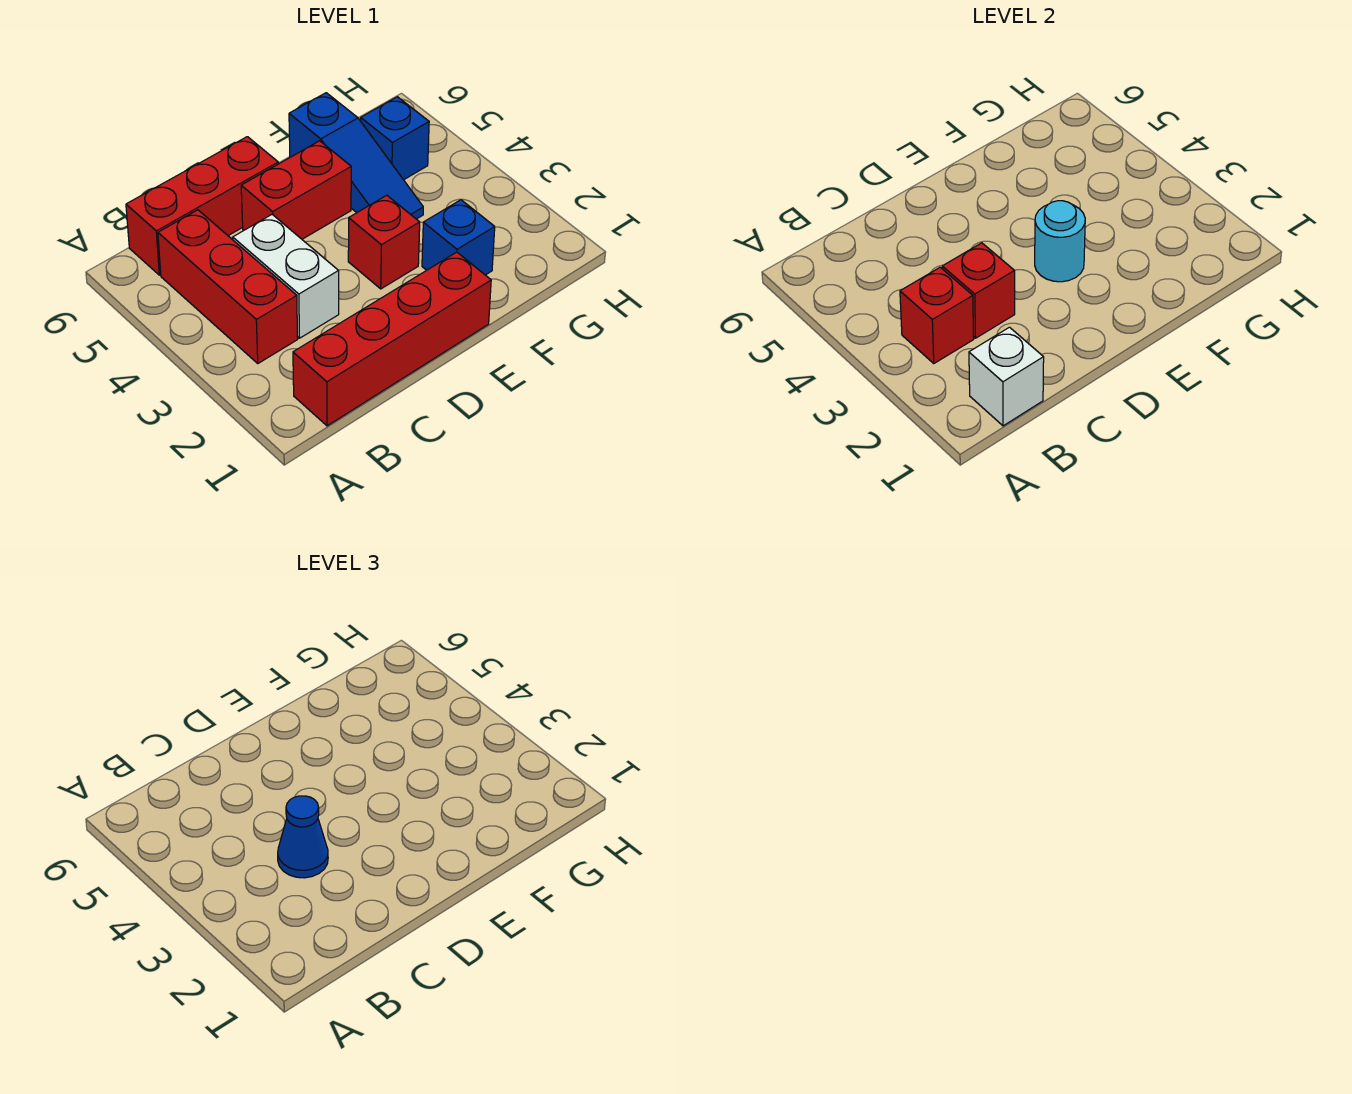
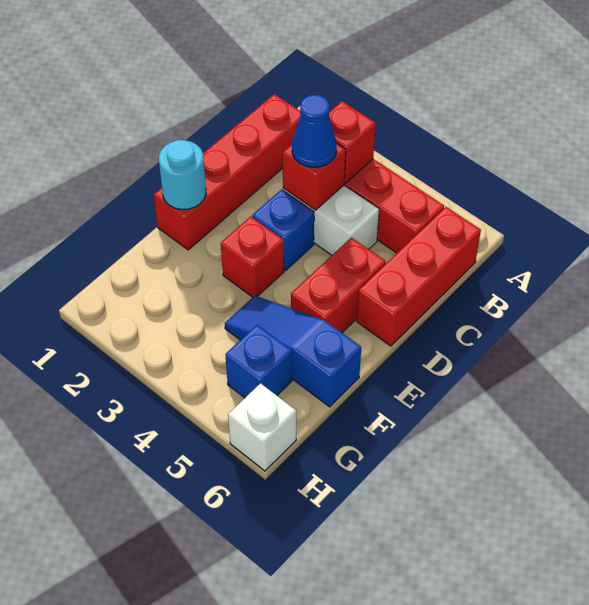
white 1x1 brick [969,327,1044,426] -> white 1x1 brick moved to [228,383,296,471]
cyan 1x1 round brick [1035,201,1085,282] -> cyan 1x1 round brick moved to [159,140,206,210]
blue 1x1 brick [422,200,495,275] -> blue 1x1 brick moved to [252,190,314,271]

